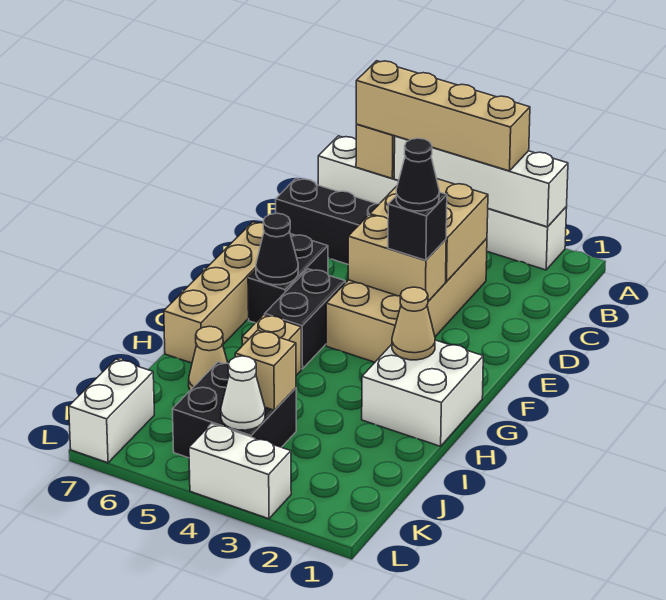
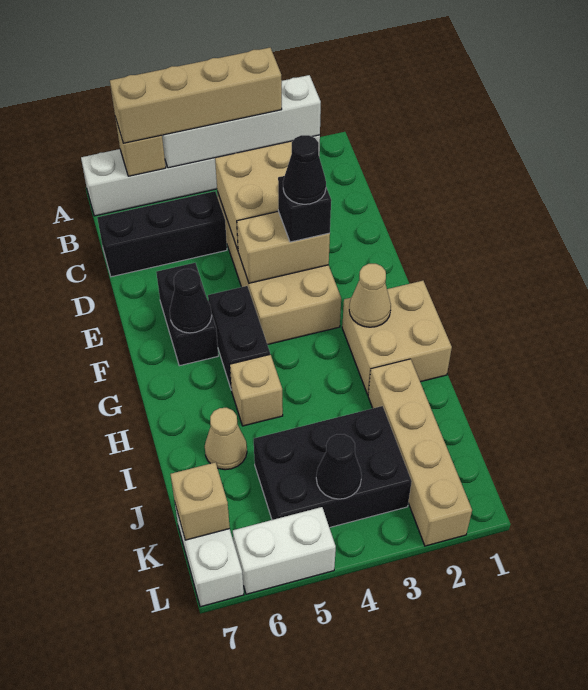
tan 1x4 brick [164,222,264,363] -> tan 1x4 brick moved to [368,359,472,546]
white 2x2 brick [362,340,483,446] -> tan 2x2 brick [342,281,452,395]
black 2x2 brick [173,362,296,458] -> black 2x3 brick [254,406,412,528]
tan 1x1 brick [235,330,296,410] -> tan 1x1 brick moved to [170,462,230,540]
white 1x1 cone [221,356,265,430] -> black 1x1 cone [316,434,362,499]
white 1x2 brick [189,424,291,519] -> white 1x2 brick moved to [233,507,336,594]

